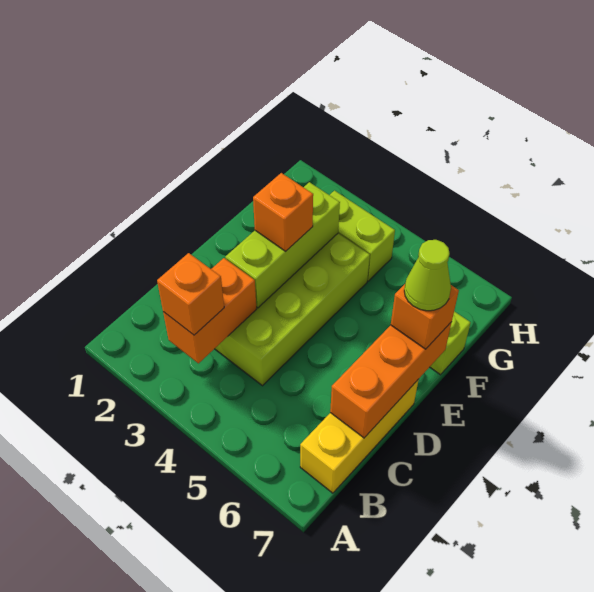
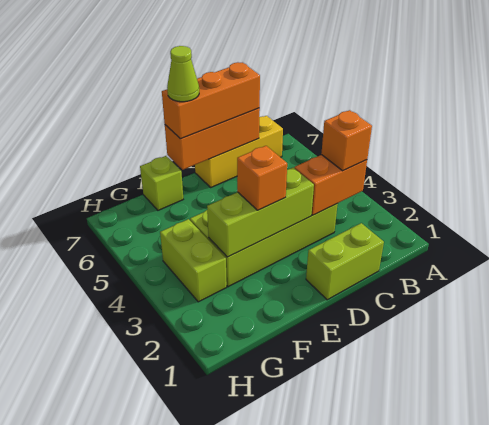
none -> lime 1x2 brick [306,223,384,300]
orange 1x1 brick [391,284,459,349] -> orange 1x3 brick [162,62,260,139]

